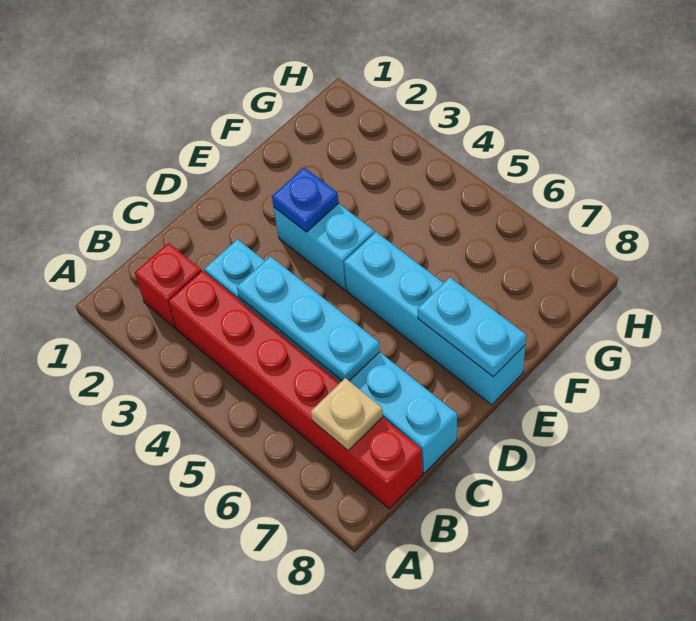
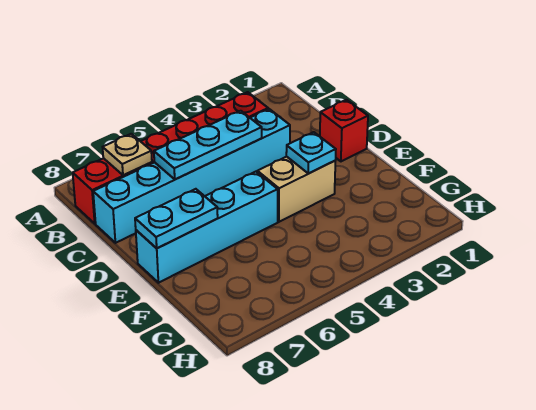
red 1x1 brick [135,243,201,328] -> red 1x1 brick moved to [320,100,368,161]
cyan 1x2 brick [274,203,374,290] -> tan 1x2 brick [257,157,335,222]
blue 1x1 plate [272,168,339,232] -> cyan 1x1 plate [286,132,336,174]

